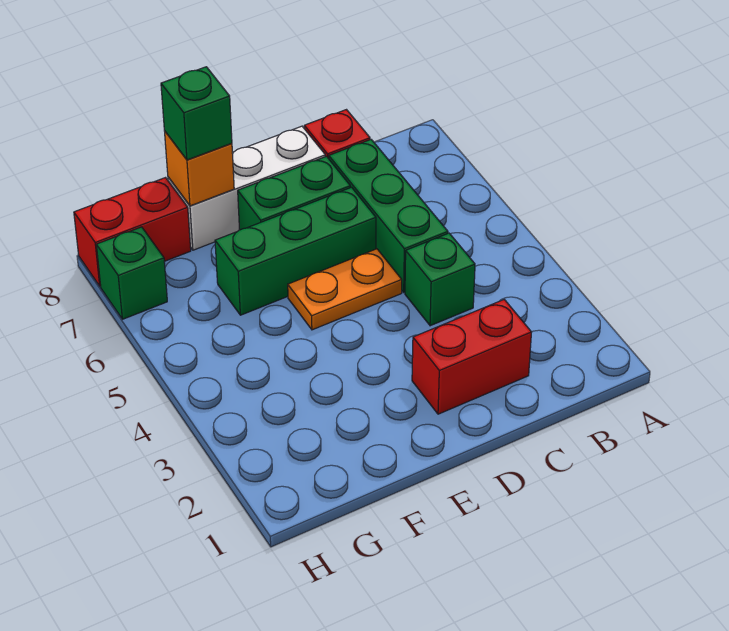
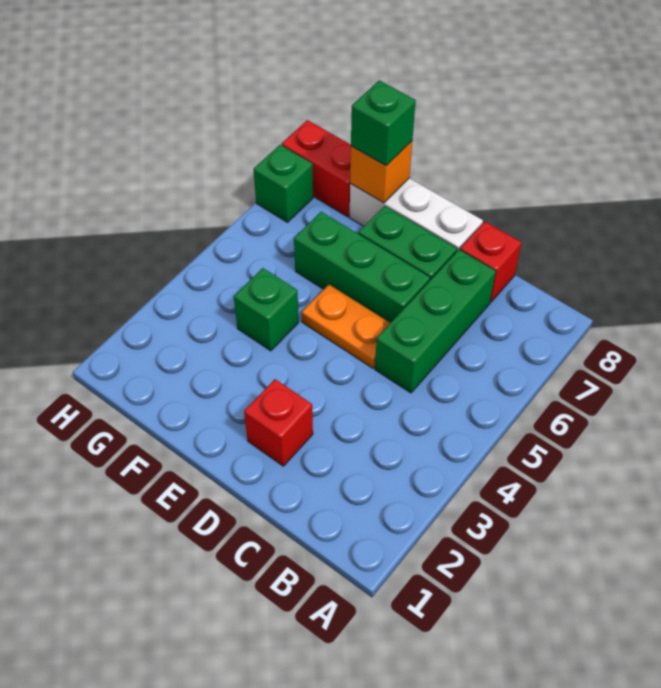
red 1x2 brick [412,300,532,414] -> red 1x1 brick [244,379,313,466]
green 1x1 brick [405,233,475,326] -> green 1x1 brick moved to [234,268,299,351]

